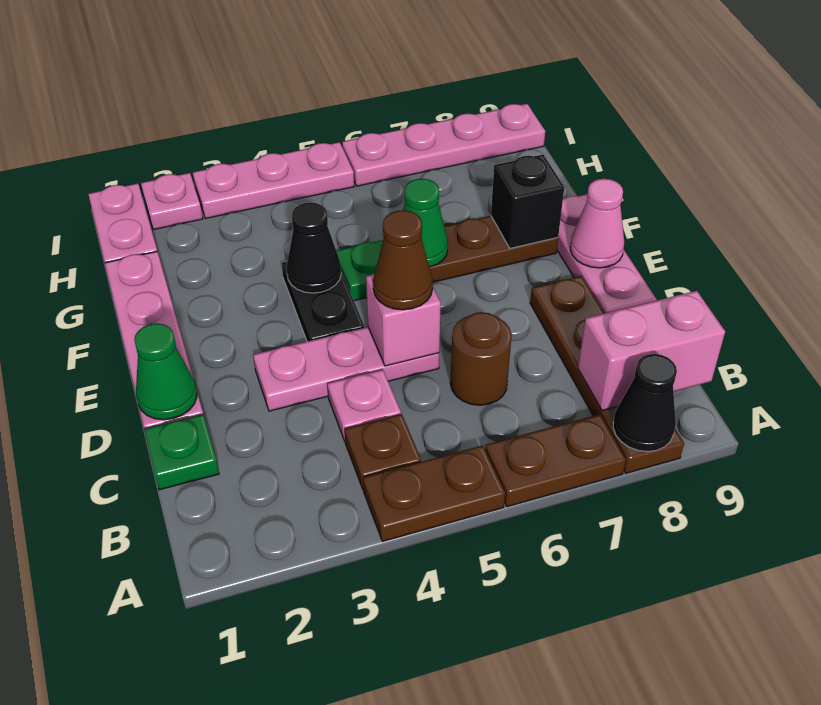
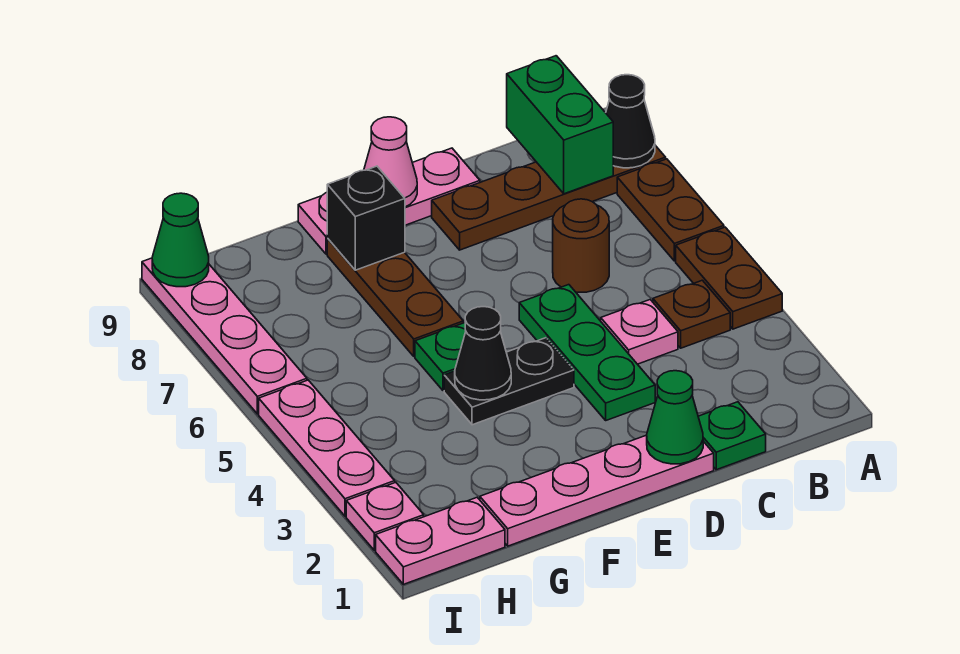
pink 1x2 brick [578,291,725,410] -> green 1x2 brick [507,56,613,194]
pink 1x3 plate [253,327,439,411] -> green 1x3 plate [519,285,655,420]
pink 1x1 brick [366,274,441,366] -> none
brown 1x1 cone [373,210,433,310] -> none
green 1x1 cone [403,179,448,267] -> green 1x1 cone moved to [152,193,209,287]

